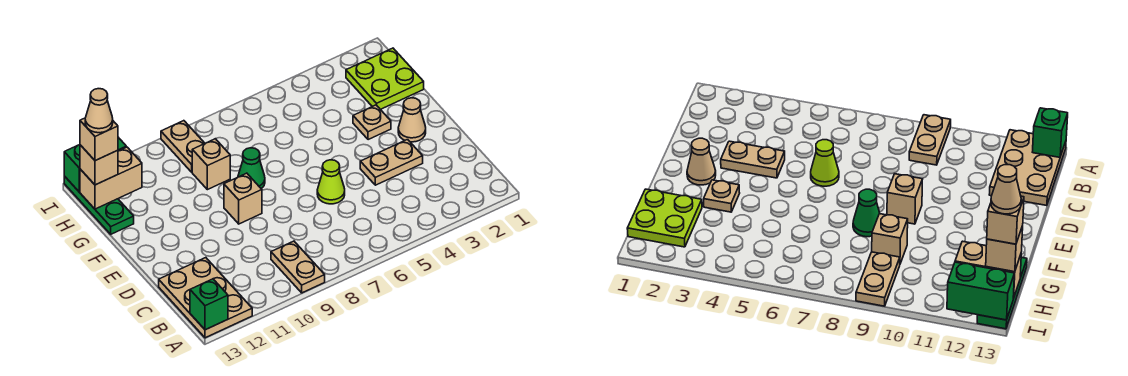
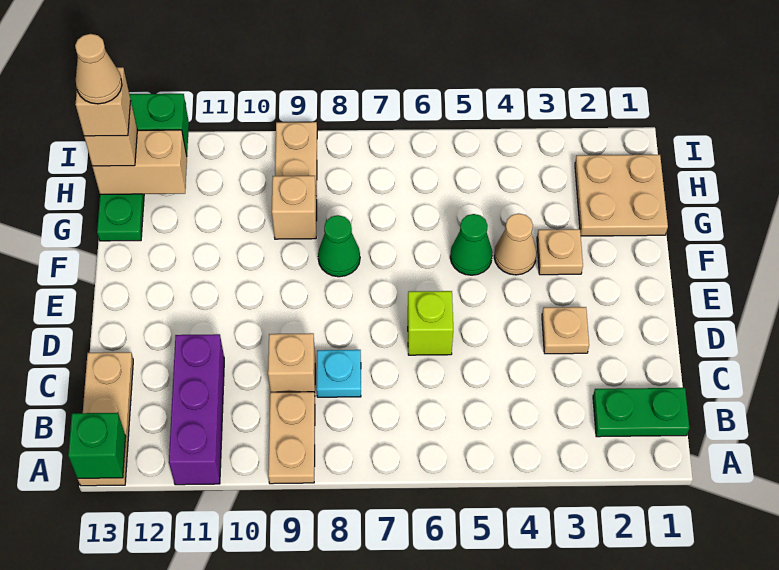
none -> purple 1x3 brick [169,334,224,485]
tan 2x3 plate [159,258,252,338] -> tan 1x3 plate [78,352,133,486]
none -> green 1x2 plate [593,388,689,437]
none -> cyan 1x1 plate [317,350,361,397]
tan 1x2 plate [360,140,423,185] -> tan 1x1 plate [542,307,589,354]
lime 1x1 cone [317,160,345,204] -> lime 1x1 brick [408,291,453,355]
tan 1x1 cone [398,98,426,142] -> tan 1x1 cone moved to [494,213,537,275]
tan 1x1 brick [224,173,262,224] -> tan 1x1 brick moved to [268,333,315,393]
none -> green 1x1 cone [450,214,493,275]
lime 2x2 plate [346,48,424,110] -> tan 2x2 plate [575,155,668,236]

